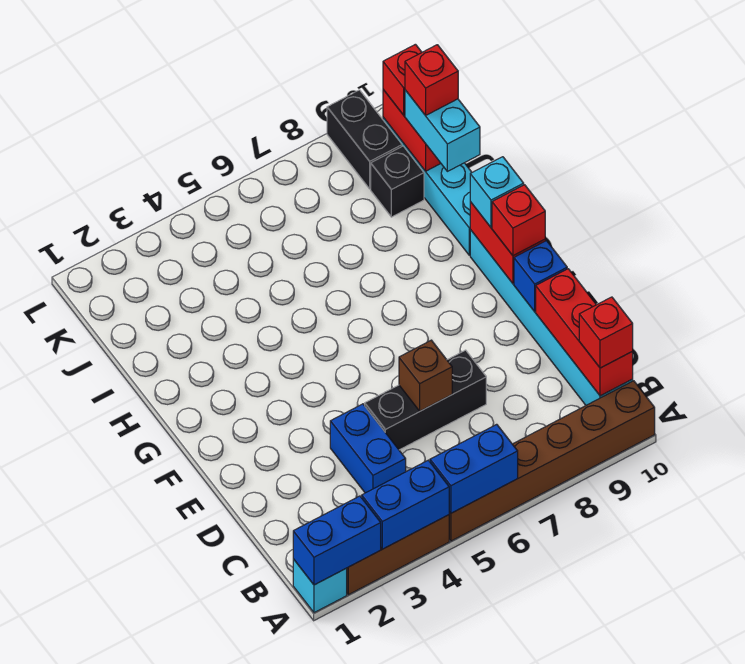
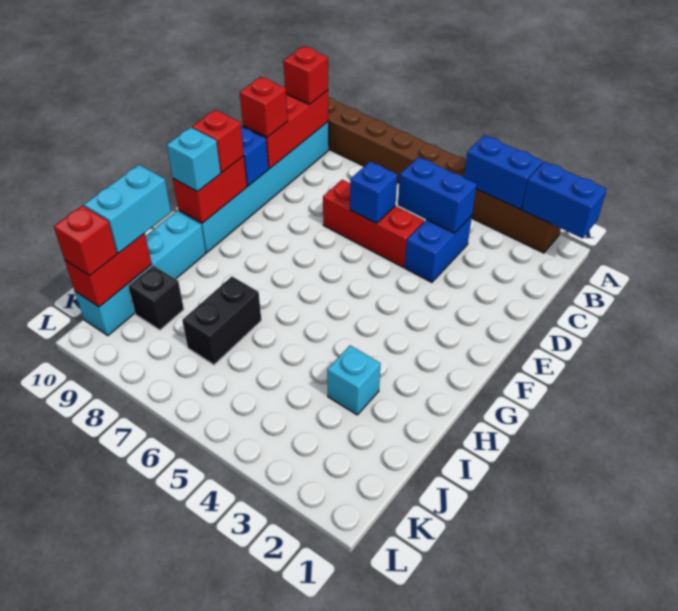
cyan 1x1 brick [293,559,347,613] -> cyan 1x1 brick moved to [327,345,381,415]
blue 1x2 brick [430,424,518,513] -> blue 1x2 brick moved to [398,157,477,233]
black 1x3 brick [365,350,486,450] -> red 1x3 brick [323,180,424,267]
brown 1x1 brick [399,340,452,411] -> blue 1x1 brick [350,161,397,223]
red 1x1 brick [405,45,458,116] -> red 1x1 brick moved to [240,77,288,137]
black 1x2 brick [327,90,402,189] -> black 1x2 brick moved to [182,277,261,365]

